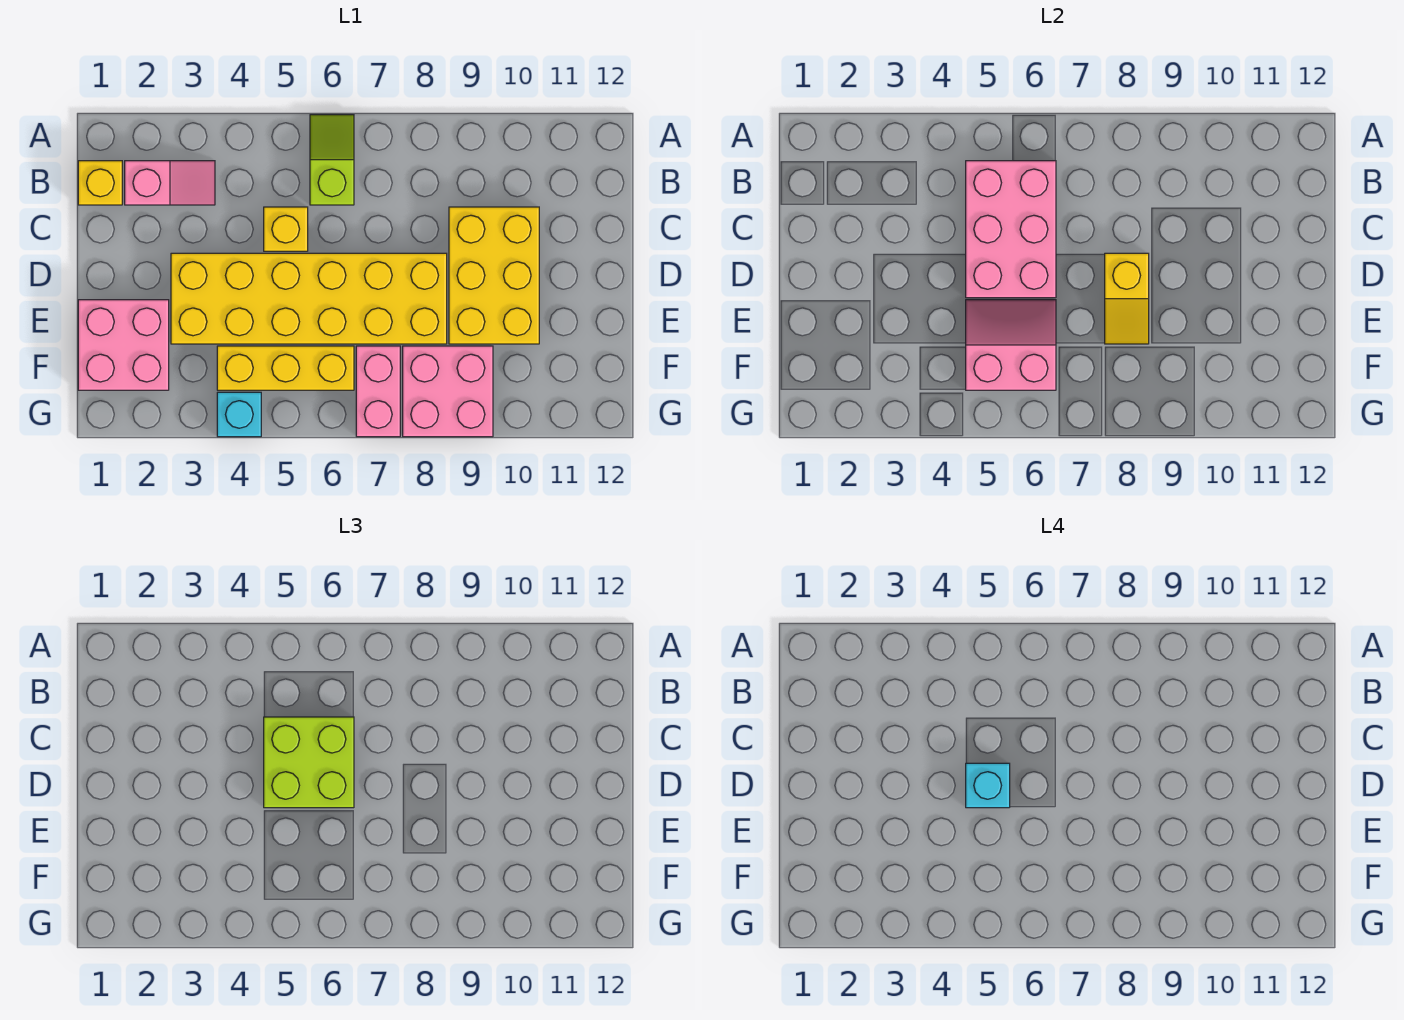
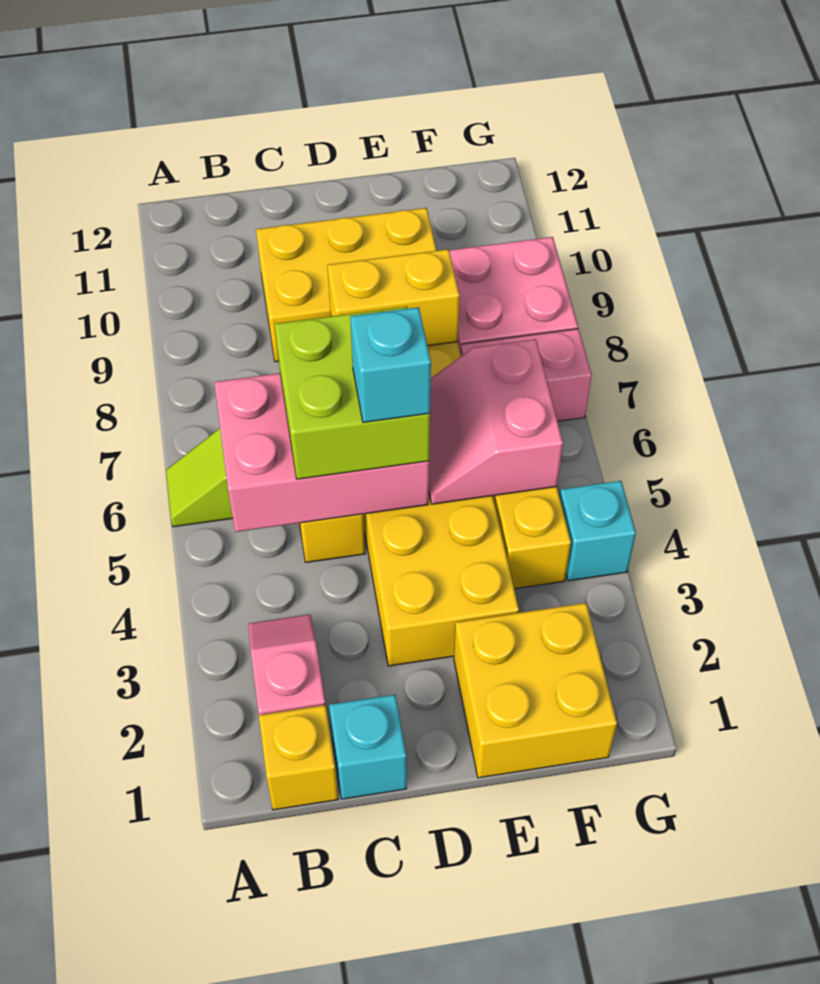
none -> cyan 1x1 brick [329,695,407,799]
yellow 1x2 slope [1105,253,1149,344] -> yellow 1x2 brick [328,249,460,346]
pink 2x2 brick [78,300,169,390] -> yellow 2x2 brick [454,603,617,778]

